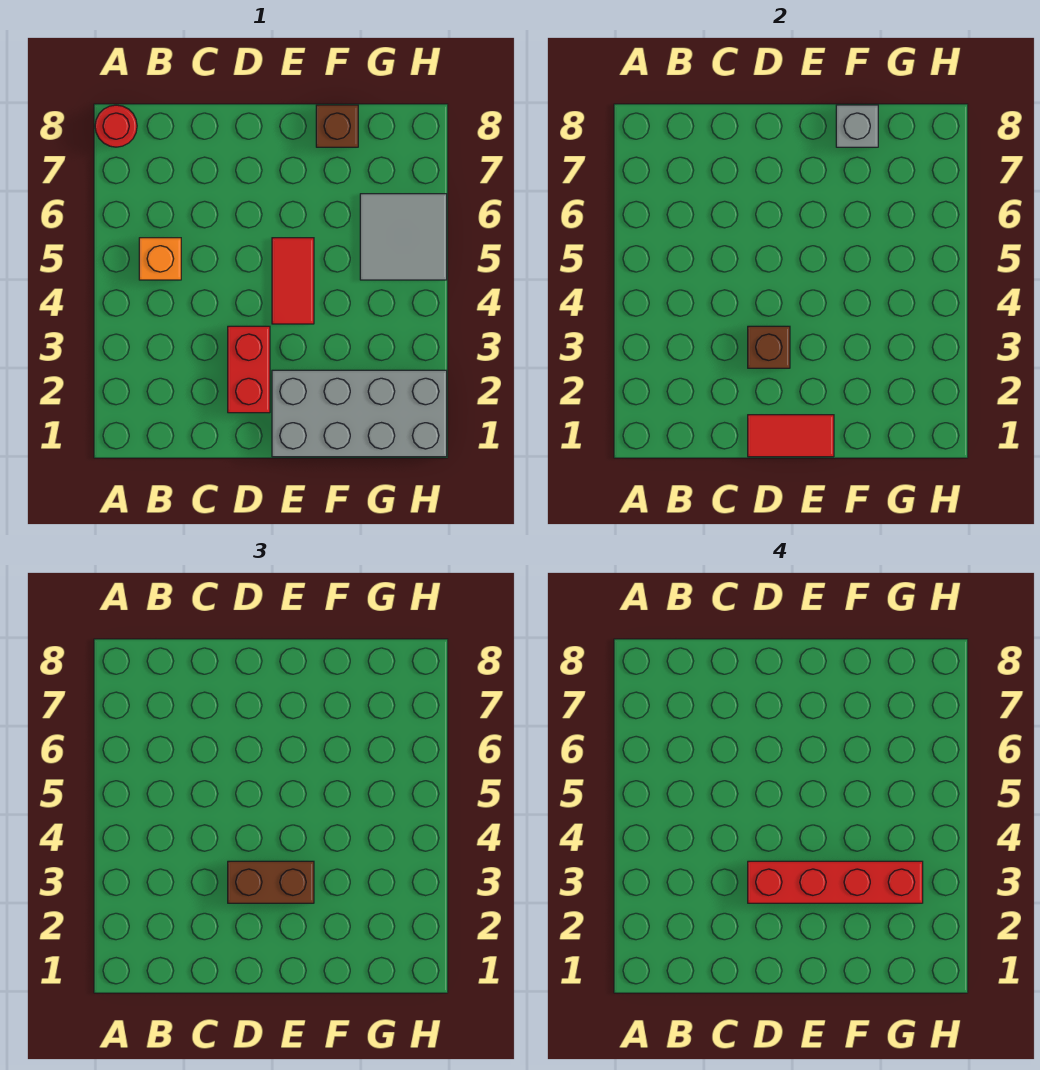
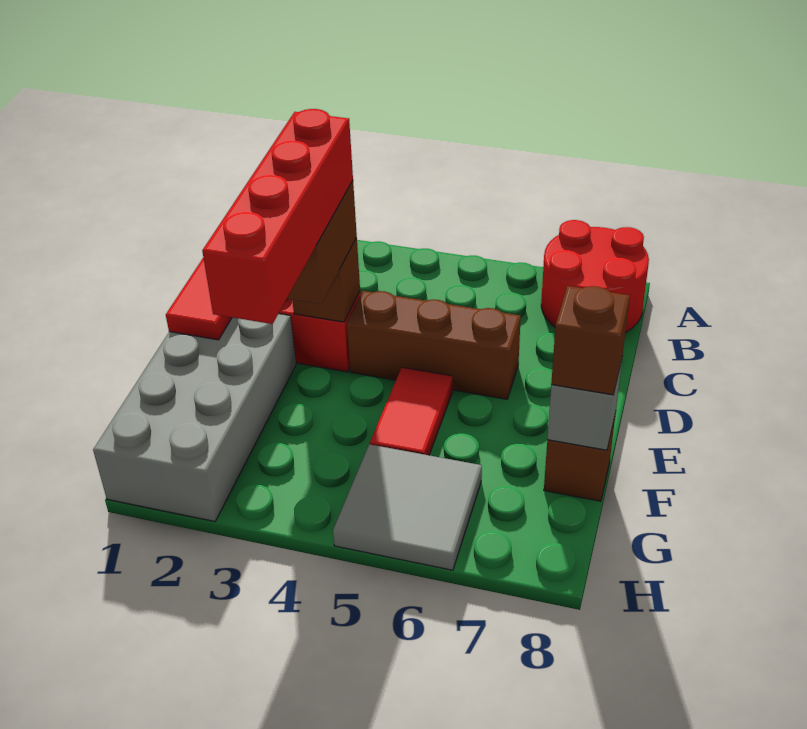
red 1x1 round brick [95,105,137,147] -> red 2x2 round brick [541,220,649,332]
orange 1x1 brick [139,238,181,280] -> none
none -> brown 1x3 brick [347,291,521,399]
red 1x2 tile [272,238,314,324] -> red 1x2 tile turned to [370,368,453,455]
none -> brown 1x1 brick [551,286,630,395]

